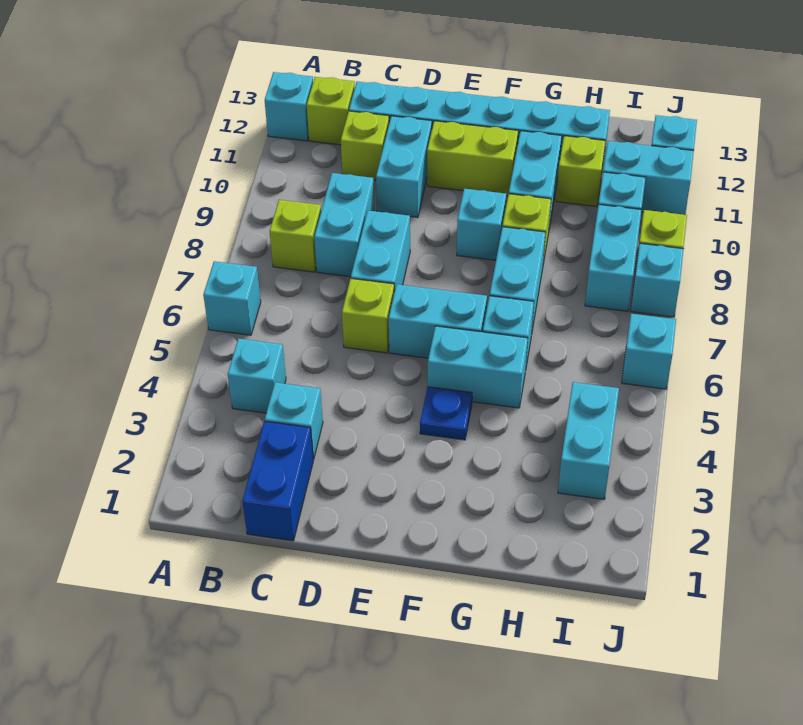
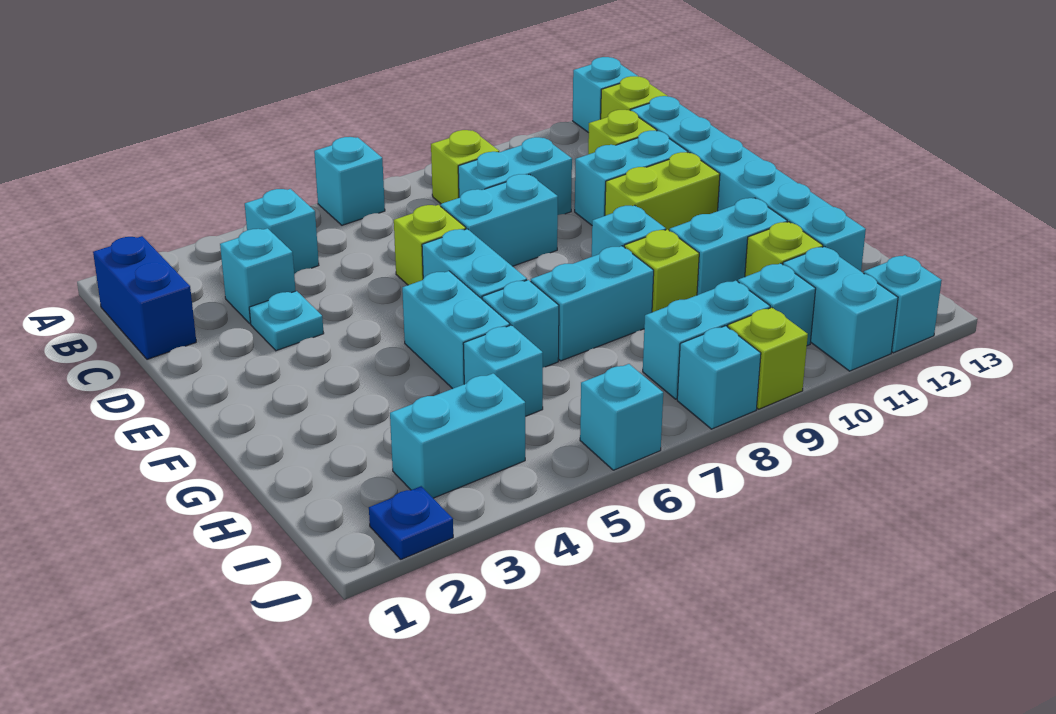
blue 1x2 brick [242,421,313,541] -> blue 1x2 brick turned to [93,236,196,359]
none -> cyan 1x1 plate [249,291,324,351]
lime 1x2 brick [427,121,518,196] -> lime 1x2 brick turned to [605,152,720,230]
blue 1x1 plate [420,387,472,440] -> blue 1x1 plate moved to [369,486,453,559]
none -> cyan 1x1 brick [463,325,543,416]

